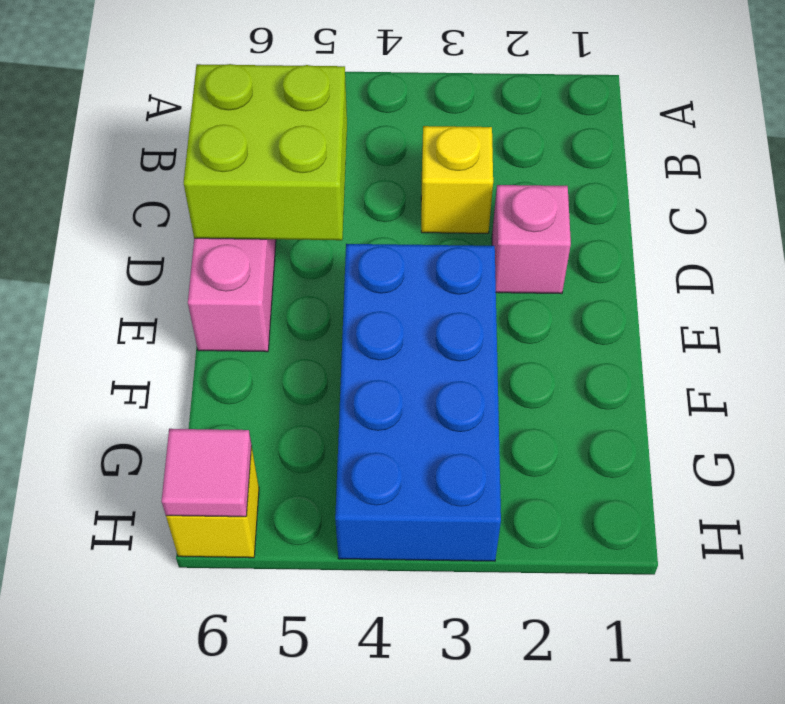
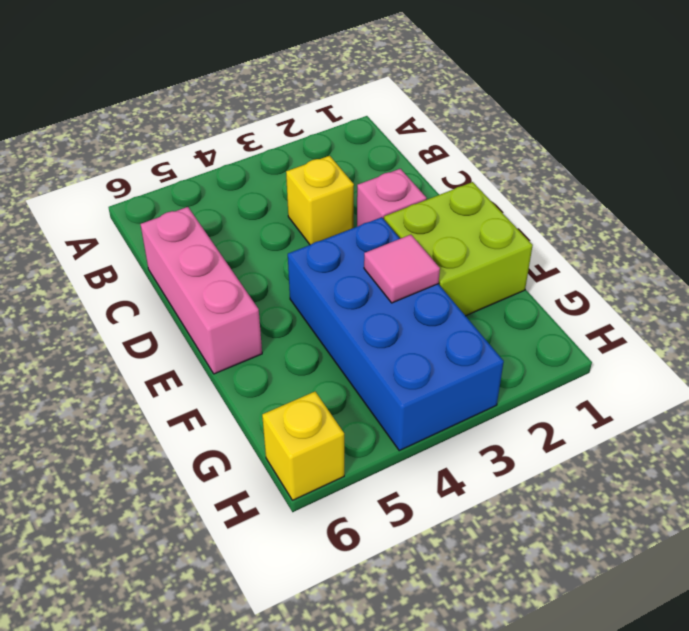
lime 2x2 brick [184,64,347,240] -> lime 2x2 brick moved to [384,182,533,316]
pink 1x1 tile [162,429,252,517] -> pink 1x1 tile moved to [364,235,440,303]

